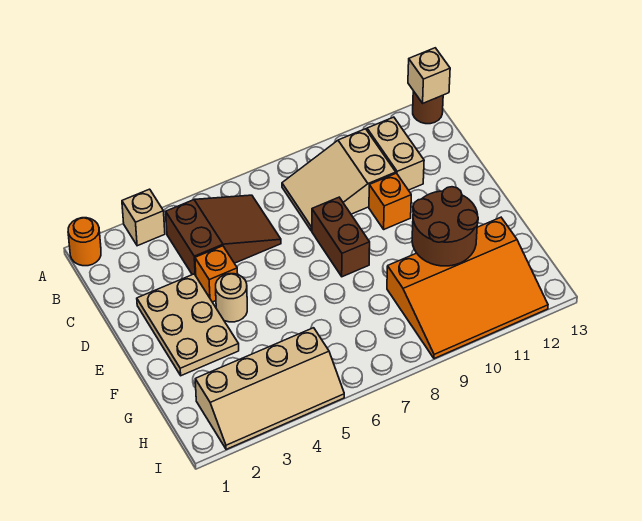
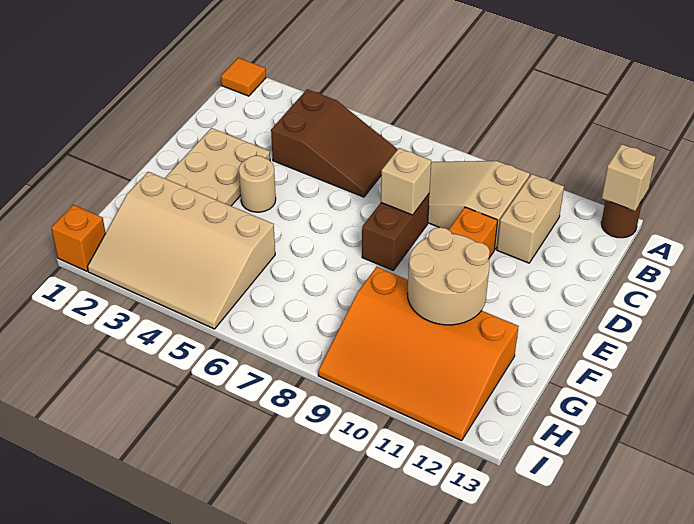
orange 1x1 round brick [68,218,101,266] -> orange 1x1 tile [221,58,266,96]
tan 1x1 brick [122,189,165,246] -> tan 1x1 brick moved to [381,148,431,215]
orange 1x1 brick [195,246,238,302] -> orange 1x1 brick moved to [51,205,105,271]
brown 2x2 round brick [412,187,478,266] -> tan 2x2 round brick [407,227,490,325]
tan 2x4 slope [195,328,344,449] -> tan 3x4 slope [88,172,275,329]

